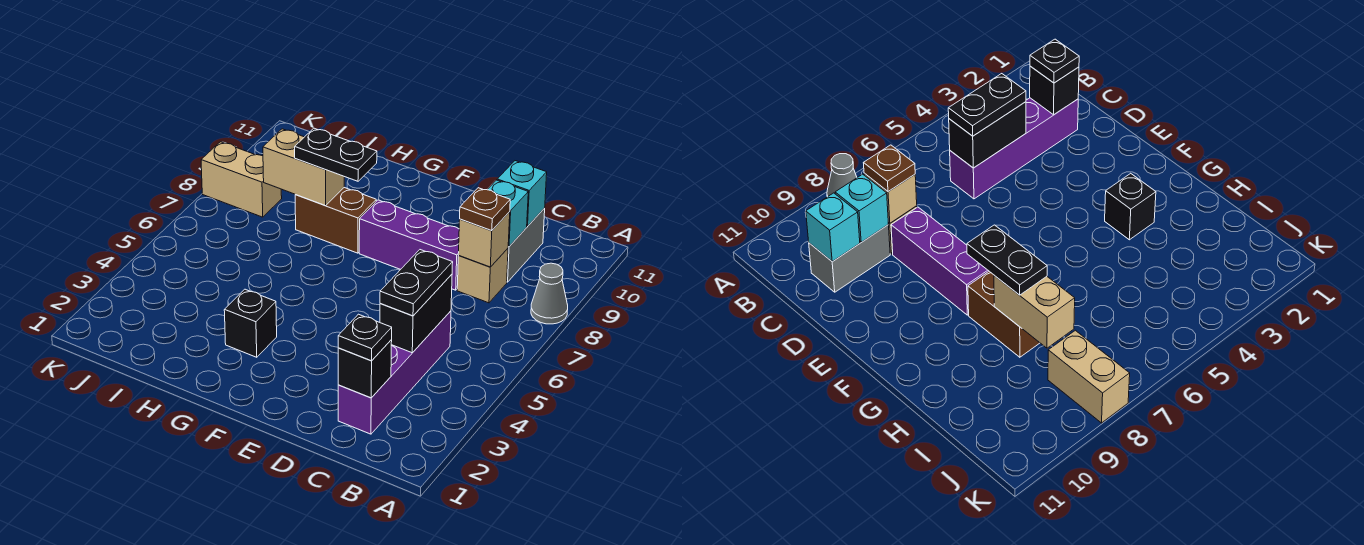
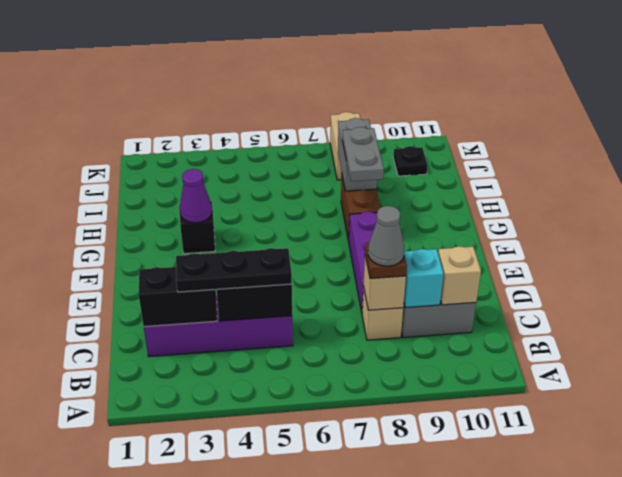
grey 1x1 cone [531,263,568,324] -> grey 1x1 cone moved to [368,206,404,266]
black 1x1 brick [338,340,392,398] -> black 1x2 brick [139,267,217,327]
black 1x1 plate [338,314,392,361] -> black 1x1 plate moved to [393,146,428,176]
black 1x2 plate [380,250,453,316] -> black 1x3 plate [176,248,292,292]
cyan 1x1 brick [497,161,547,226] -> tan 1x1 brick [438,246,481,305]
none -> purple 1x1 cone [179,169,212,223]
black 1x2 plate [295,128,377,181] -> grey 1x2 plate [342,127,384,181]
tan 1x2 brick [263,129,344,206] -> grey 1x2 brick [338,118,377,191]

